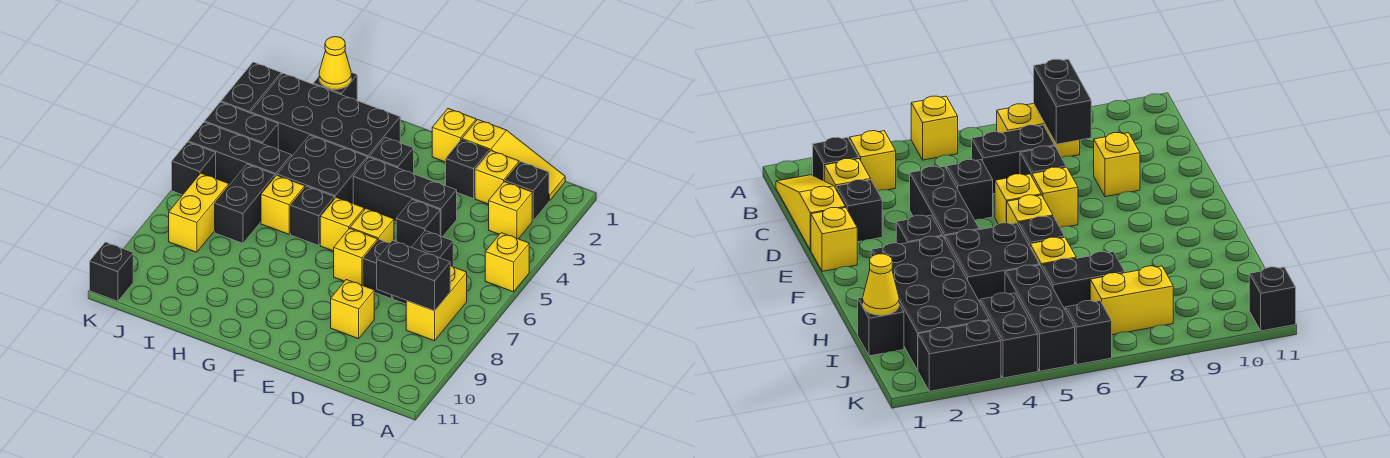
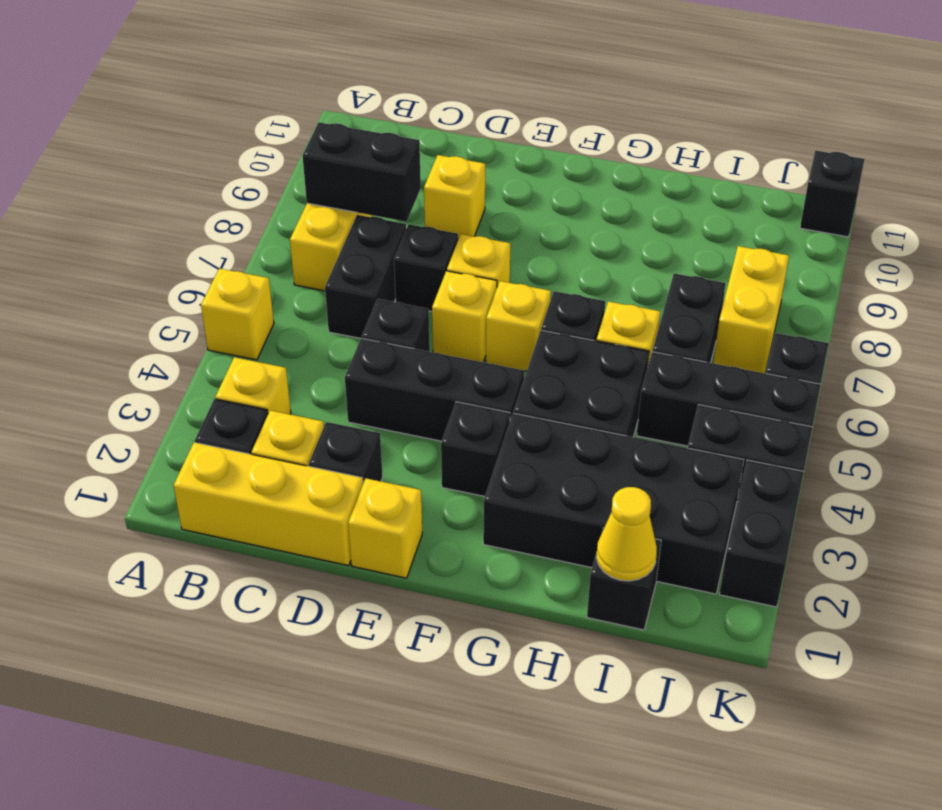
yellow 1x3 slope [462,120,565,201] -> yellow 1x3 brick [174,442,363,566]

